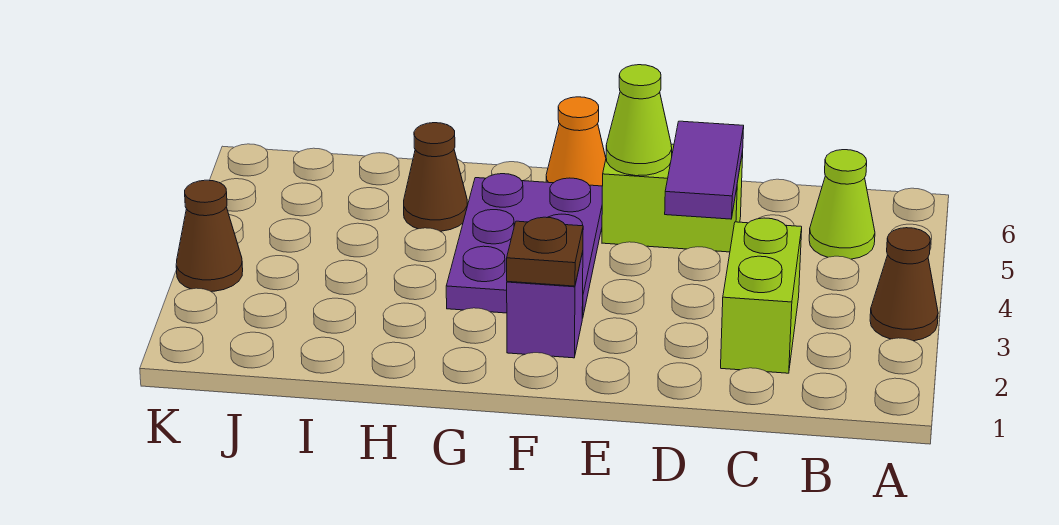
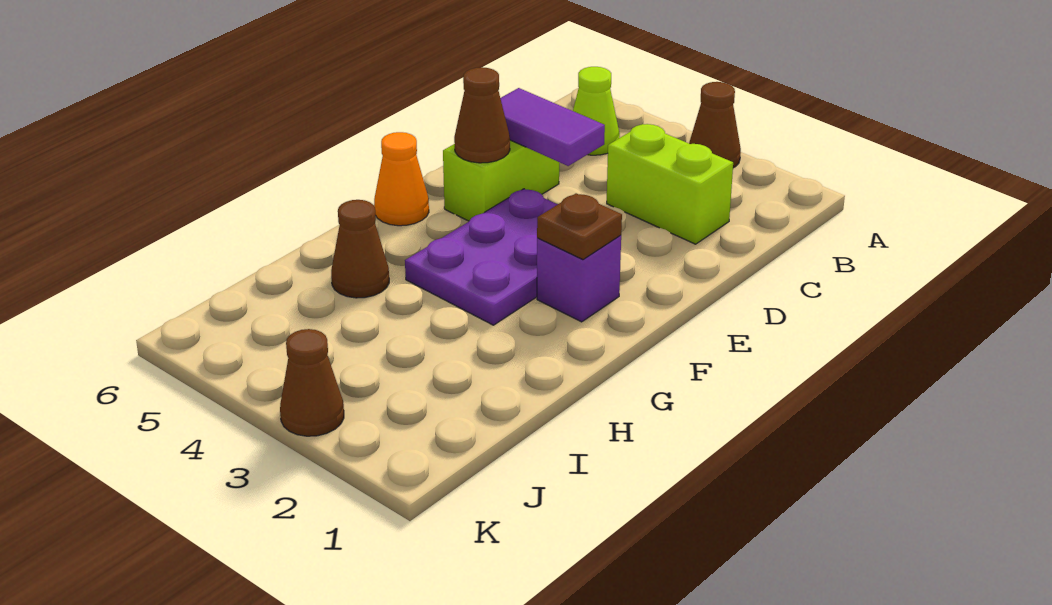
lime 1x1 cone [606,65,672,176] -> brown 1x1 cone [454,67,510,163]
purple 2x3 plate [446,174,602,318] -> purple 2x3 plate turned to [405,189,558,325]

